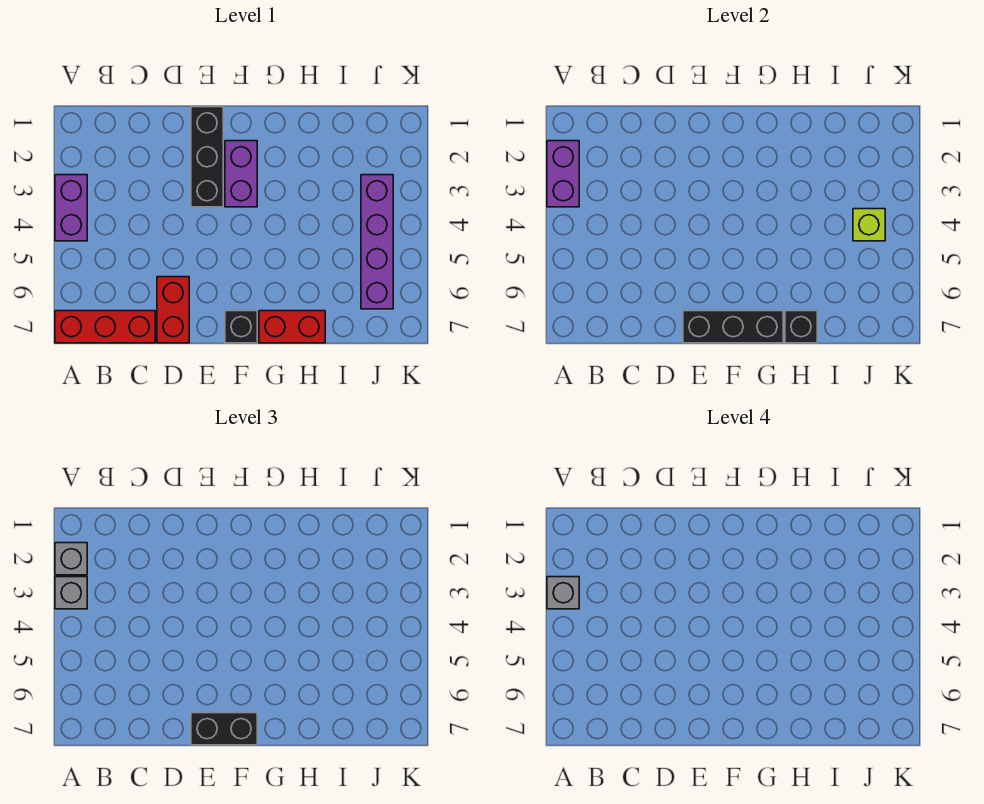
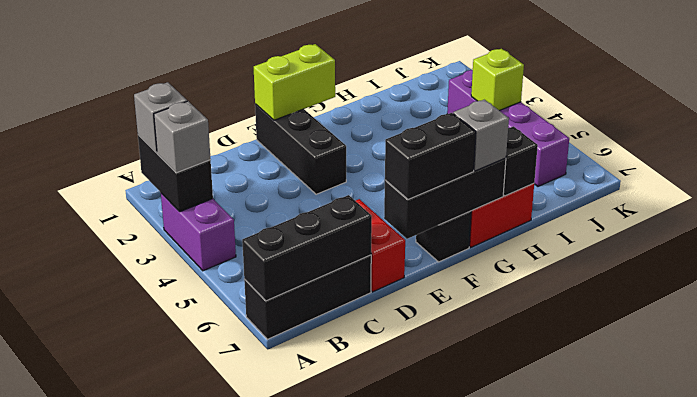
purple 1x2 brick [547,141,579,207] -> black 1x2 brick [138,135,213,212]
grey 1x1 brick [547,577,579,609] -> grey 1x1 brick moved to [453,100,509,171]
red 1x3 brick [55,311,155,343] -> black 1x3 brick [244,255,371,339]
none -> black 1x3 brick [242,195,372,301]
none -> lime 1x2 brick [254,44,335,120]
purple 1x2 brick [225,141,257,207] -> none

